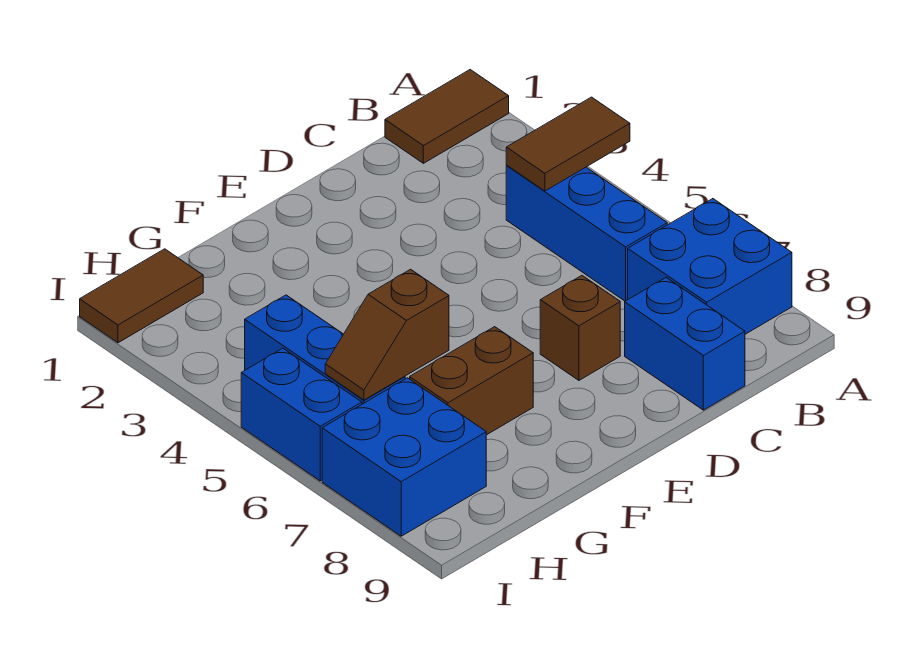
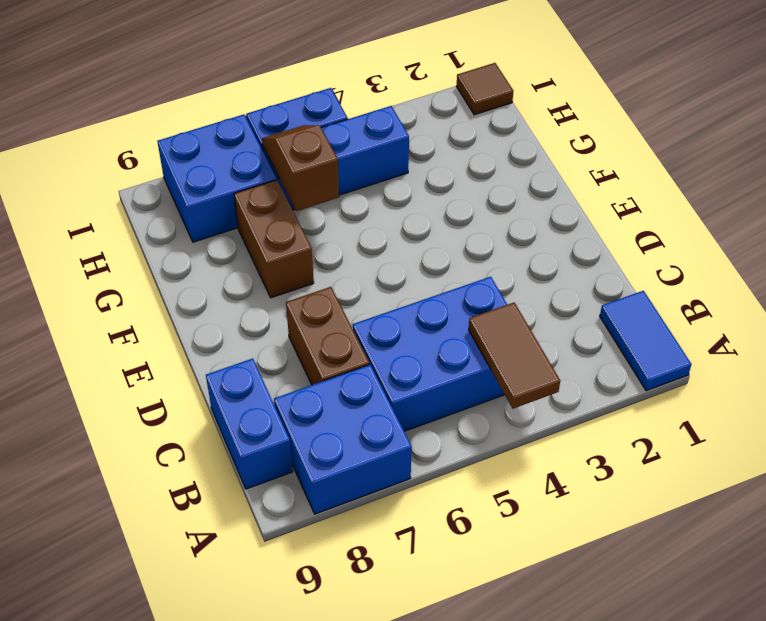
brown 1x2 tile [385,70,509,163] -> blue 1x2 tile [600,291,691,391]
blue 1x3 brick [506,166,667,301] -> blue 2x3 brick [353,277,507,431]
blue 1x2 brick [625,278,745,410] -> blue 1x2 brick turned to [206,359,293,489]
brown 1x1 brick [540,276,620,380] -> brown 1x2 brick [286,287,369,385]
brown 1x2 tile [80,249,203,343] -> brown 1x1 tile [456,63,513,115]

